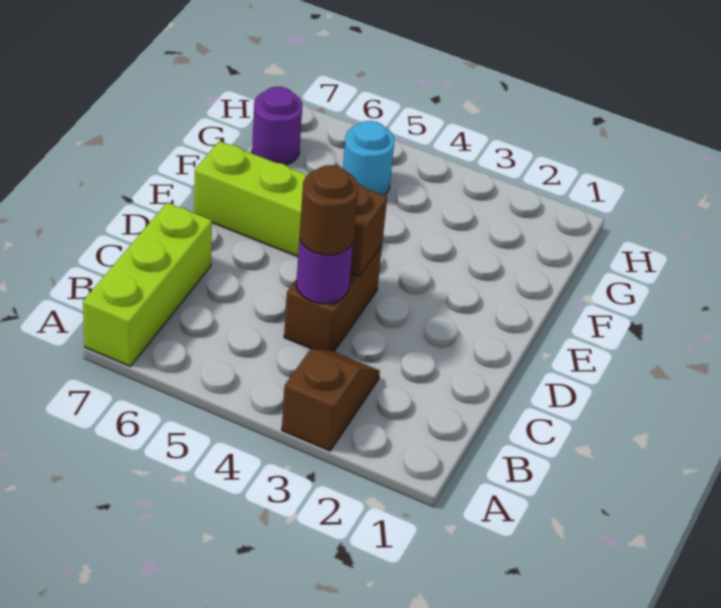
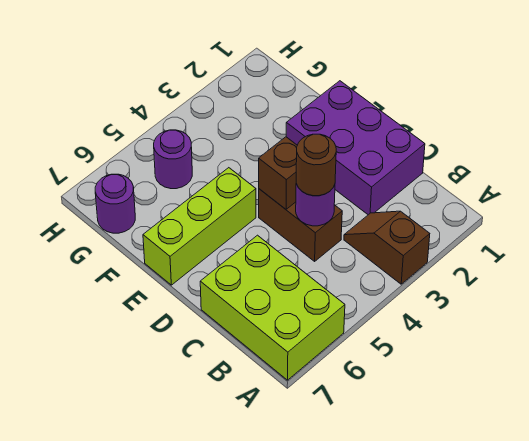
lime 1x3 brick [83,203,212,366] -> lime 2x3 brick [200,235,345,380]
none -> purple 2x3 brick [286,81,425,215]
cyan 1x1 round brick [343,121,394,196] -> purple 1x1 round brick [154,130,192,189]

